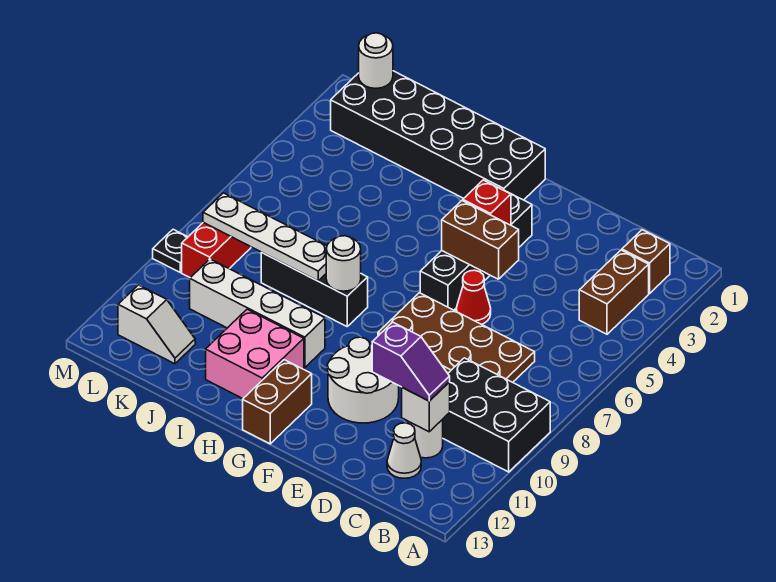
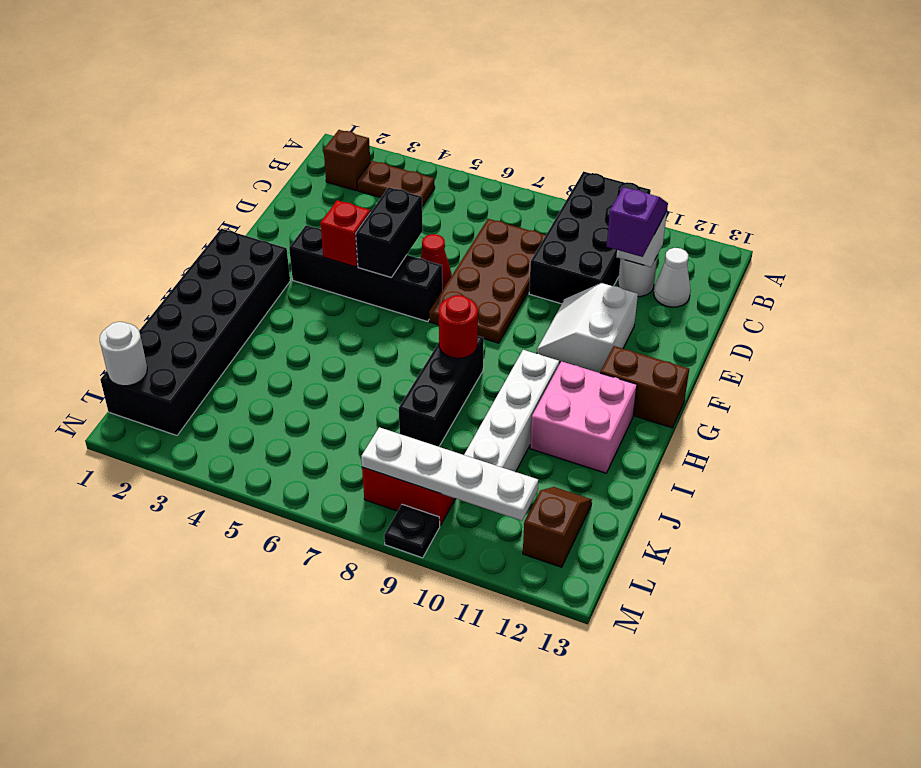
black 2x3 brick [443,358,550,472] -> black 2x4 brick [529,172,651,304]
brown 1x2 brick [579,250,649,334] -> brown 1x2 plate [357,161,435,206]
brown 1x2 brick [442,201,519,279] -> black 1x2 brick [356,187,423,277]
white 2x2 round brick [327,337,399,423] -> white 2x2 slope [537,283,638,373]
white 1x1 round brick [326,236,361,291] -> red 1x1 round brick [439,295,478,358]
white 1x4 plate [203,193,327,281] -> white 1x4 plate turned to [361,427,538,521]
white 1x2 slope [118,285,195,364] -> brown 1x2 slope [523,487,592,567]

